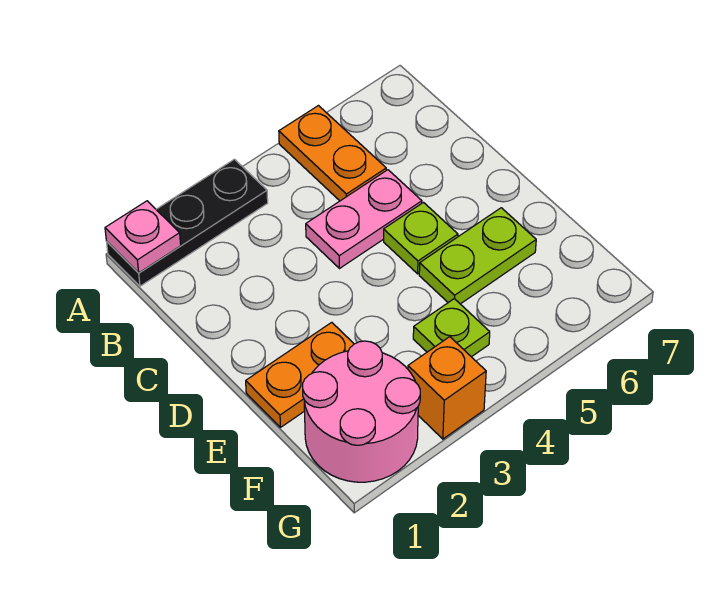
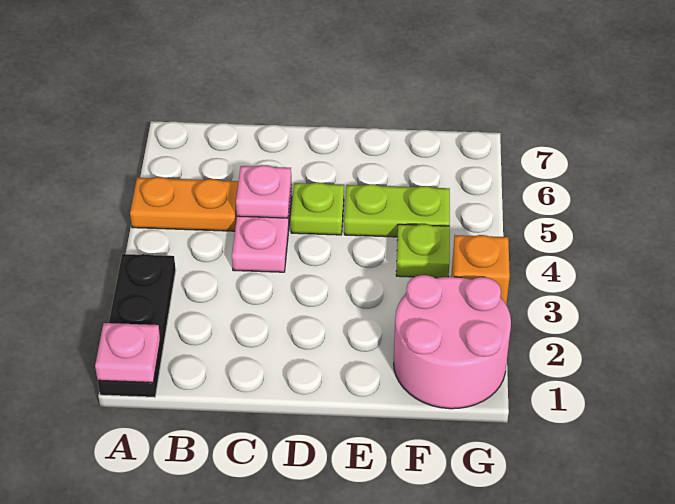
none -> pink 1x1 plate [236,165,291,218]
orange 1x2 plate [246,322,354,427] -> none
lime 1x2 plate [419,208,536,304] -> lime 1x2 plate turned to [344,184,450,237]

